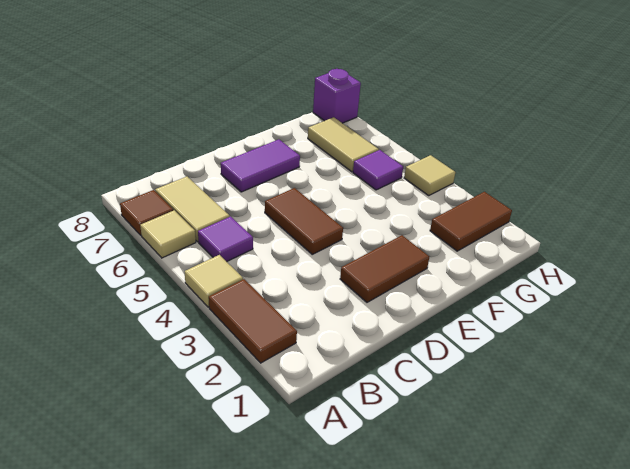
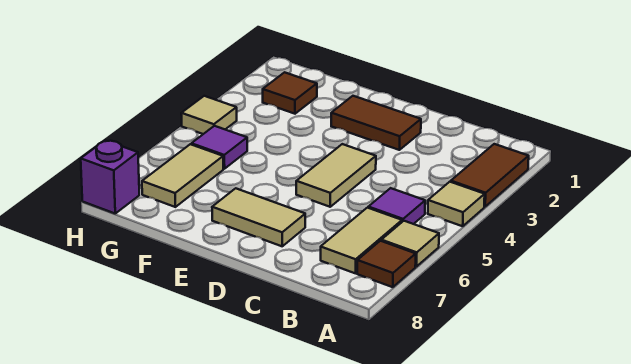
brown 1x2 tile [265,188,343,254] -> tan 1x2 tile [296,144,376,207]
purple 1x2 tile [221,139,300,192] -> tan 1x2 tile [212,188,305,246]
brown 1x2 tile [430,192,512,251] -> brown 1x1 tile [263,72,317,114]

